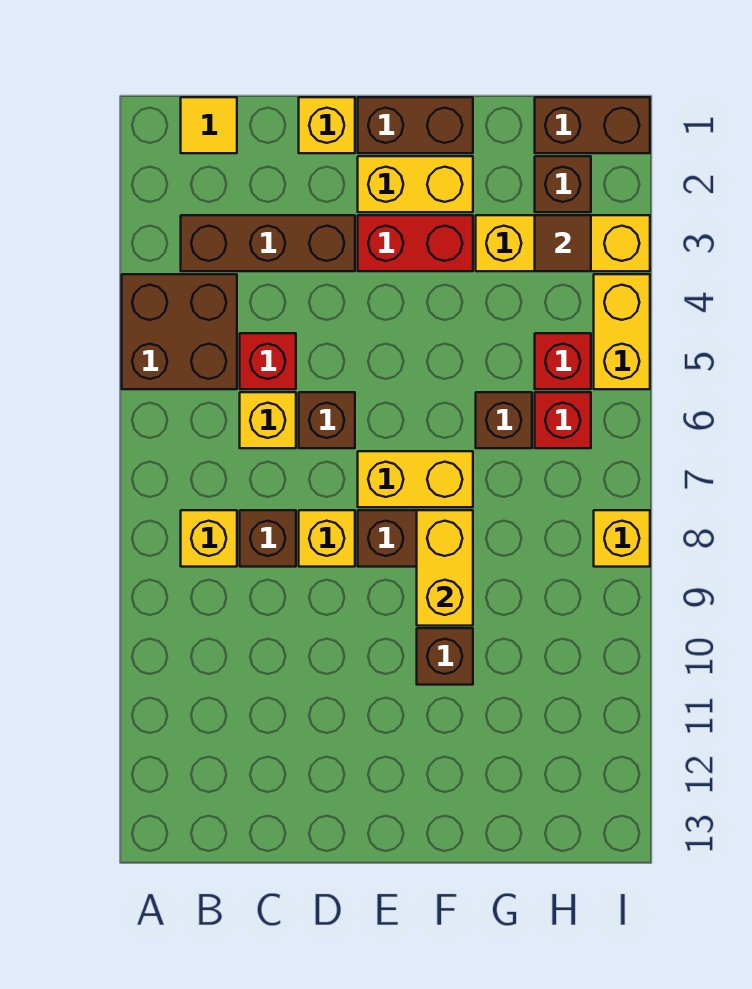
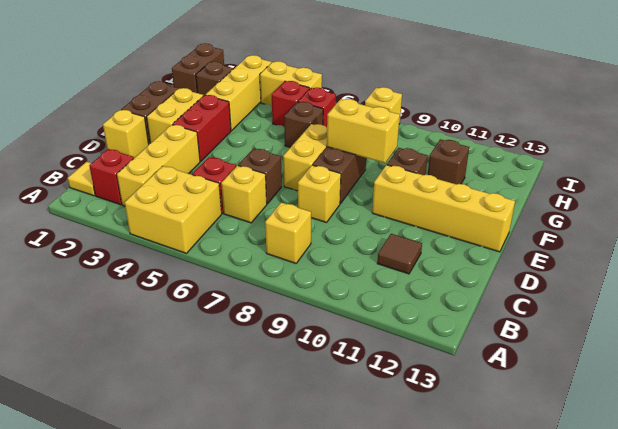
brown 2x2 brick [122,274,237,389] -> yellow 2x2 brick [125,166,222,253]
none -> red 1x1 brick [89,149,134,205]
brown 1x3 brick [181,215,355,271] -> yellow 1x3 brick [117,125,200,206]
brown 1x1 brick [240,510,296,567] -> brown 1x1 brick moved to [428,139,469,184]
none -> yellow 1x4 brick [372,165,515,252]
brown 1x1 tile [535,215,591,271] -> brown 1x1 tile moved to [377,234,422,274]

